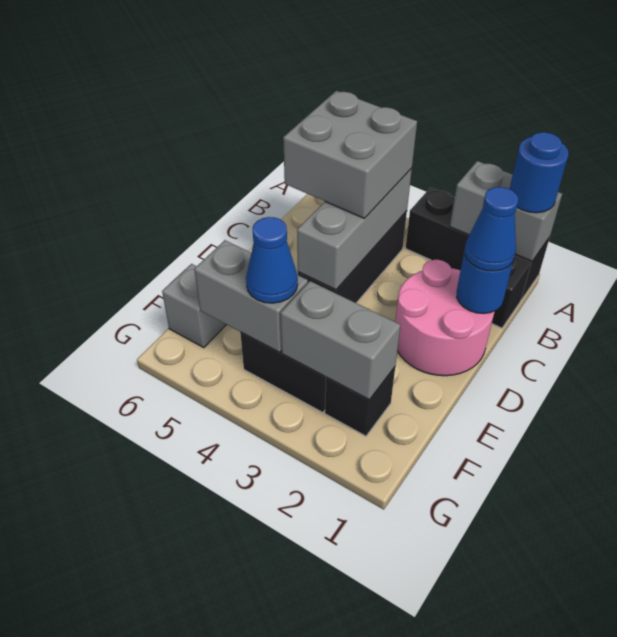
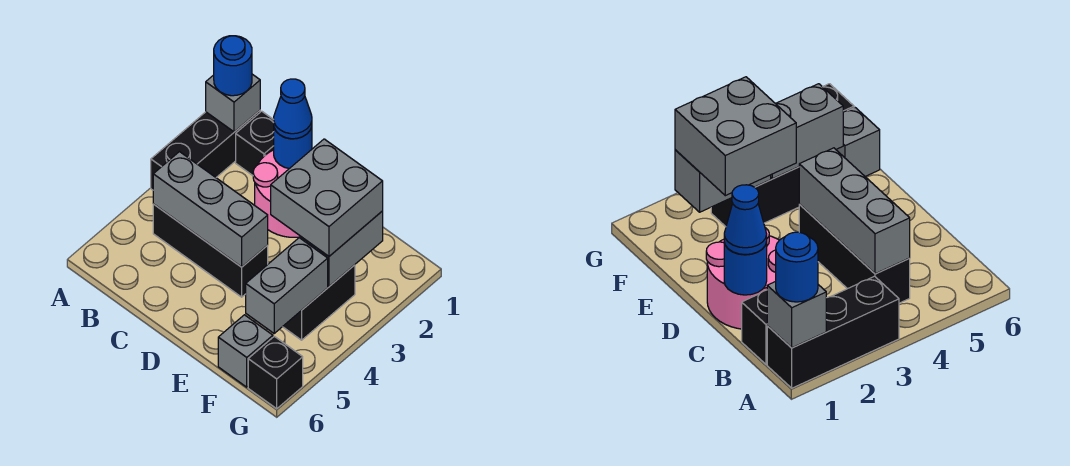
grey 1x2 brick [450,161,562,261] -> grey 1x1 brick [206,74,260,132]
grey 2x2 brick [283,91,417,218] -> grey 2x2 brick moved to [271,139,383,256]
black 1x1 brick [325,367,395,436] -> black 1x1 brick moved to [248,336,303,409]
blue 1x1 cone [246,217,298,303] -> none

